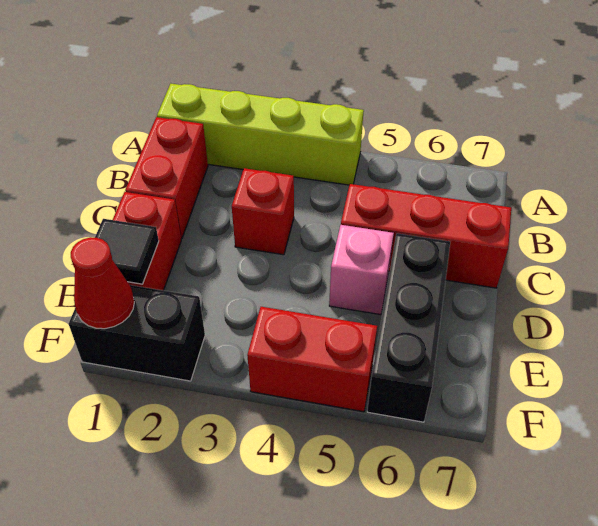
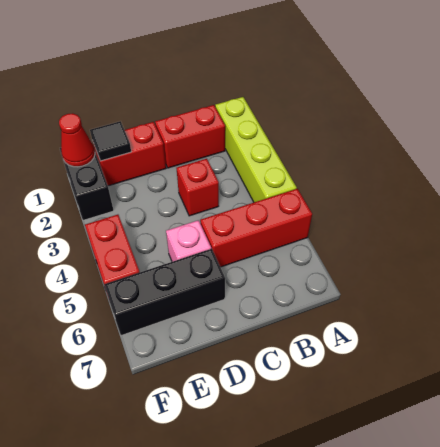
red 1x3 brick [341,184,511,288] -> red 1x3 brick turned to [200,189,312,267]

